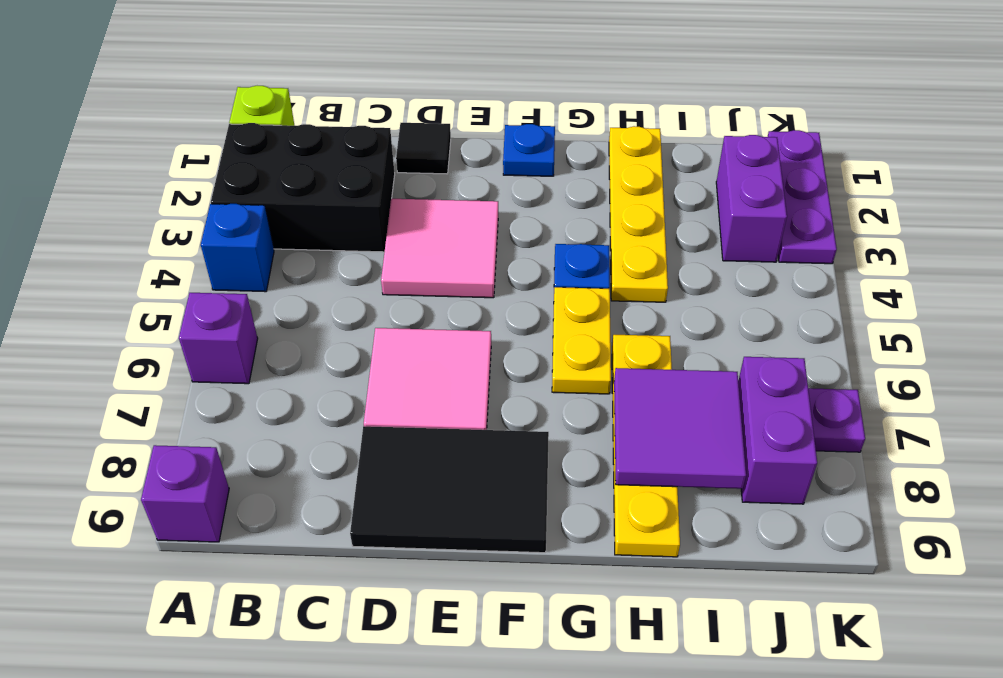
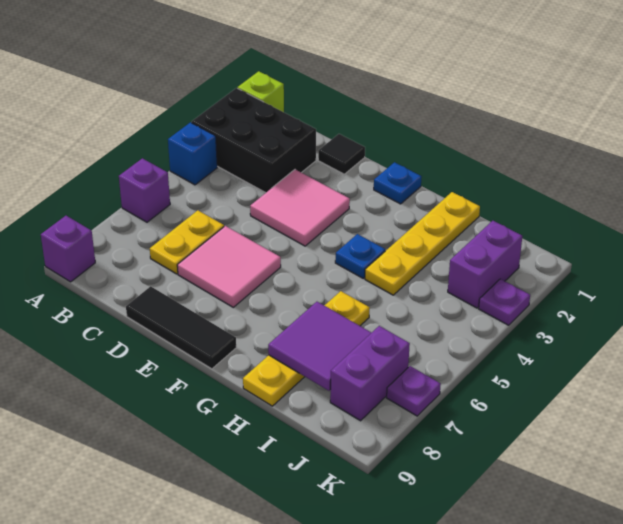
black 2x3 tile [350,426,549,553] -> black 1x3 tile [126,286,236,369]
yellow 1x2 plate [552,287,611,394] -> yellow 1x2 plate moved to [150,210,224,274]
purple 1x3 plate [768,130,837,264] -> purple 1x1 plate [479,279,530,325]

